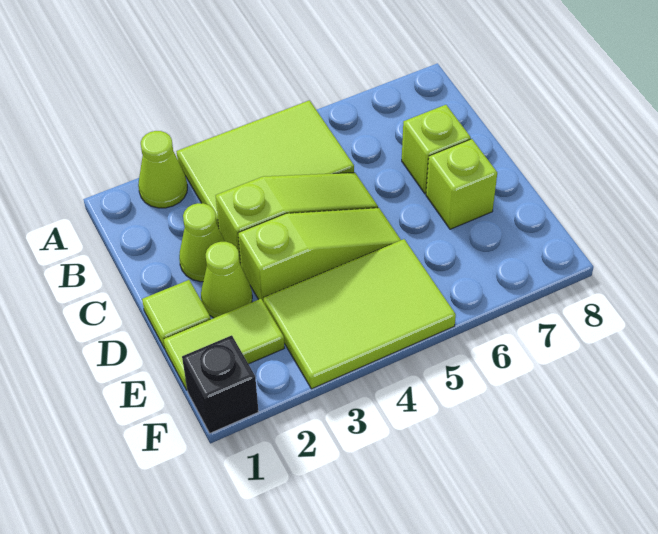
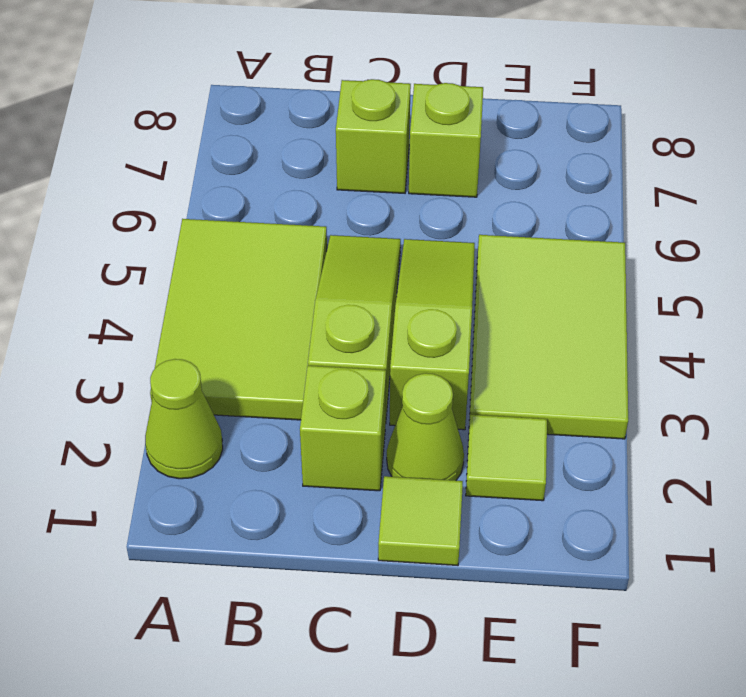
lime 1x1 cone [179,203,225,282] -> lime 1x1 brick [300,366,386,491]
lime 1x2 tile [164,299,284,390] -> lime 1x1 tile [466,415,547,501]
black 1x1 brick [182,335,259,433] -> none

